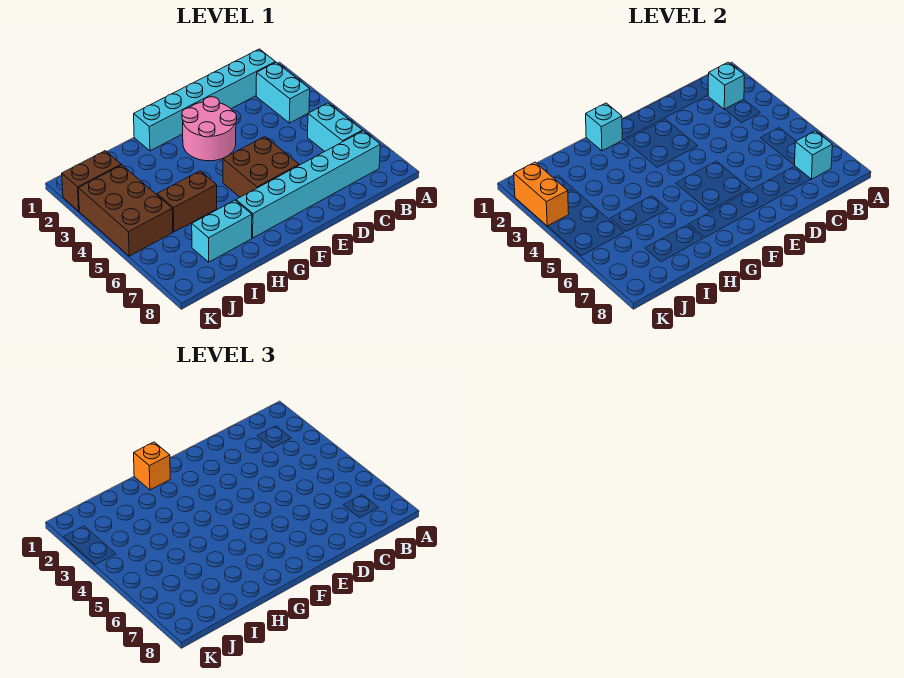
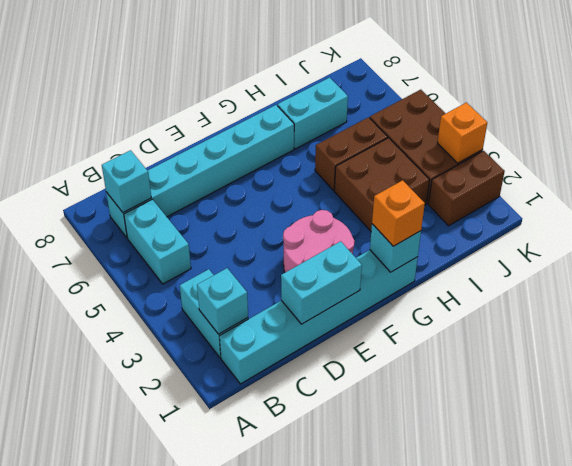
none -> cyan 1x2 brick [281,241,362,324]
brown 2x2 brick [223,137,299,197] -> brown 2x2 brick moved to [334,138,429,231]
orange 1x2 brick [514,162,569,226] -> orange 1x1 brick [437,103,487,163]

